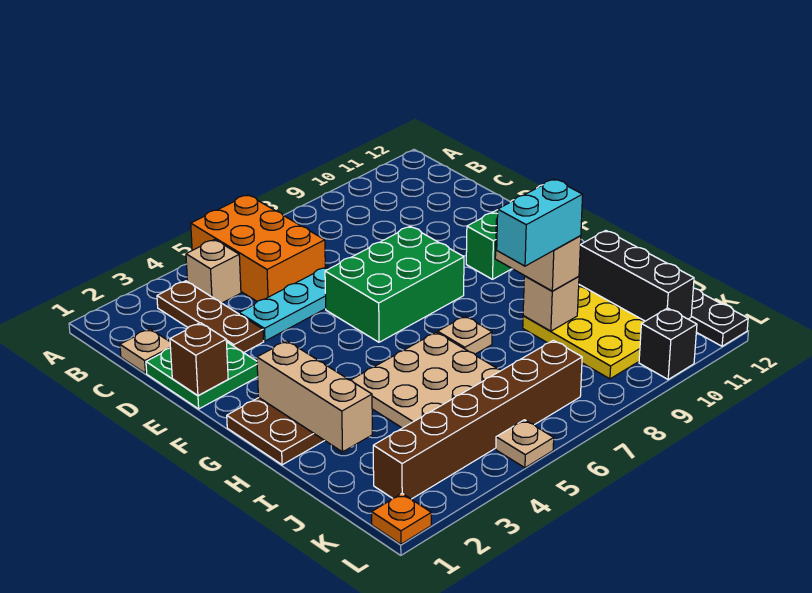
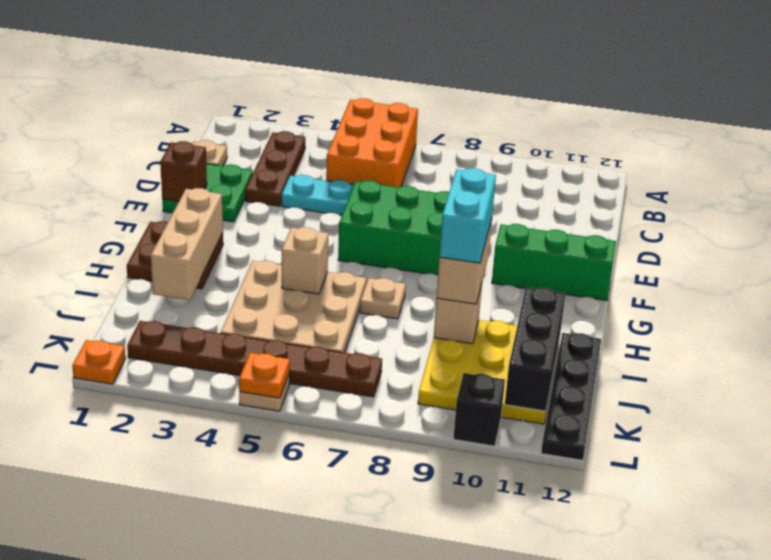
tan 1x1 brick [186,239,241,303] -> tan 1x1 brick moved to [282,227,328,294]
cyan 1x2 brick [497,179,583,266] -> cyan 1x2 brick turned to [439,168,496,263]
brown 1x6 brick [373,340,582,499] -> brown 1x6 plate [127,321,382,397]
none -> orange 1x1 plate [239,353,290,398]

